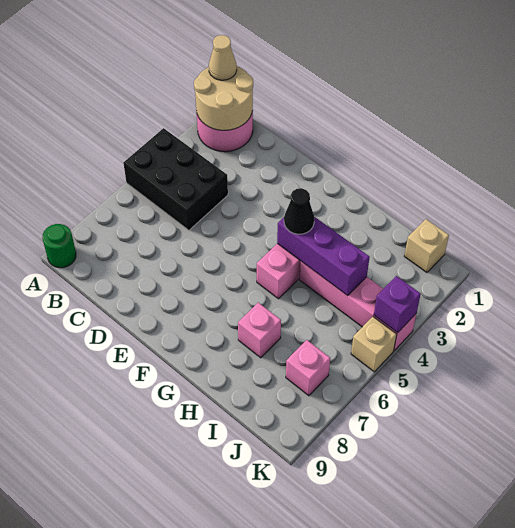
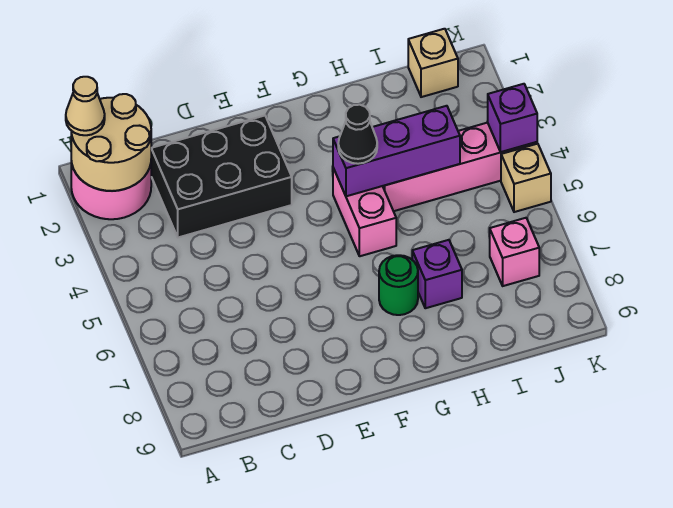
black 2x3 brick [123,128,228,230] -> black 2x3 brick moved to [151,116,292,237]
green 1x1 round brick [42,224,76,268] -> green 1x1 round brick moved to [379,255,418,315]
pink 1x1 brick [238,303,281,358] -> purple 1x1 brick [412,240,462,308]

